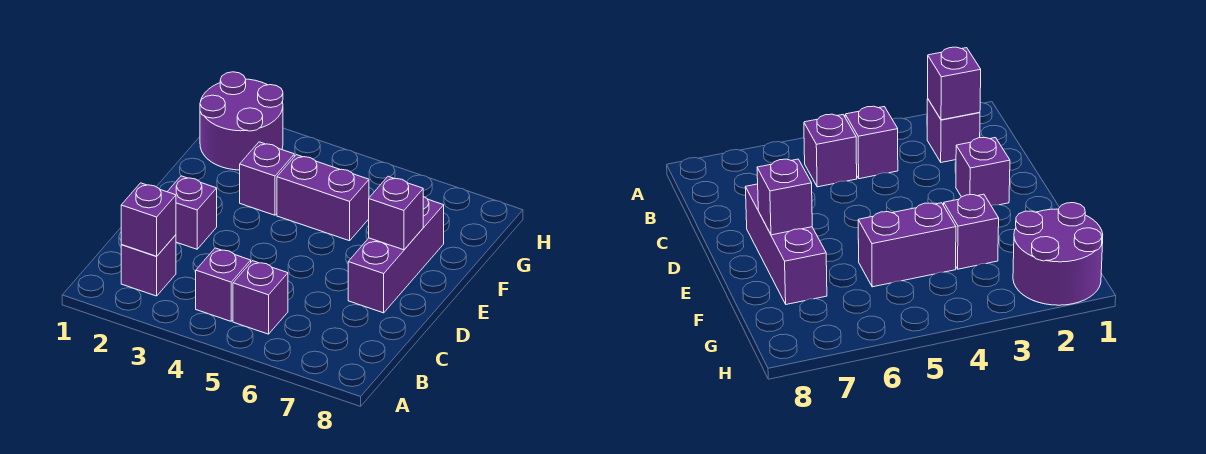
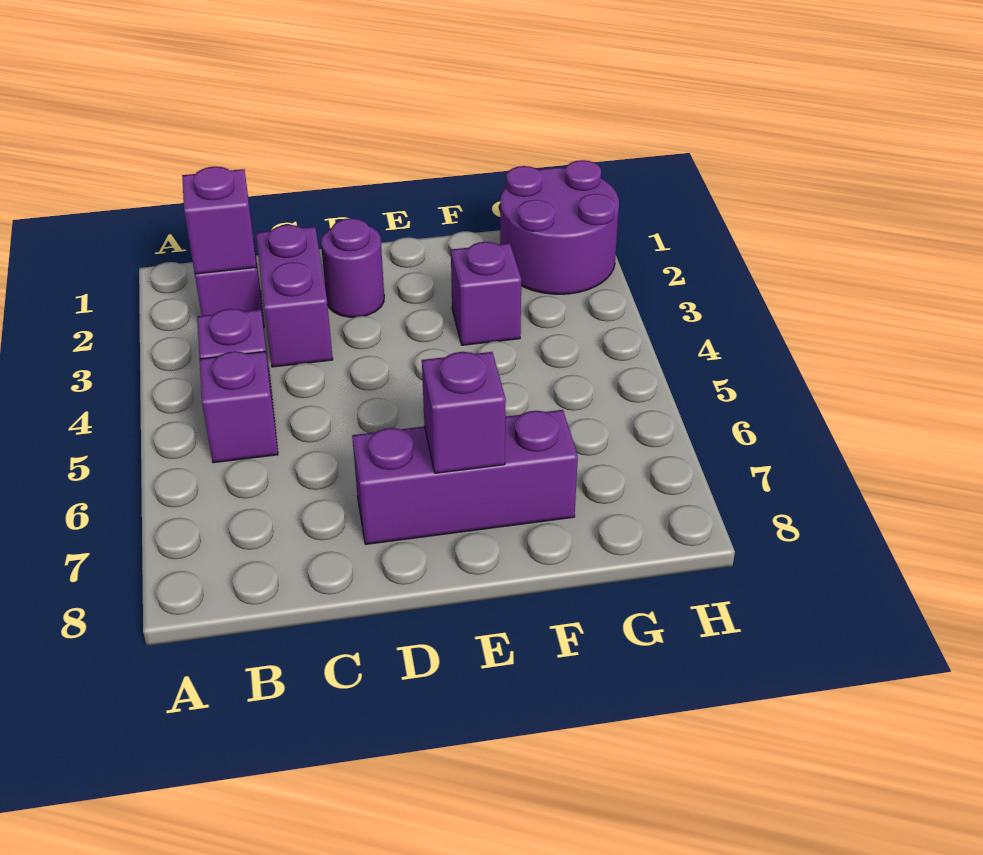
purple 1x1 brick [167,176,217,249] -> purple 1x1 round brick [321,218,384,317]
purple 1x2 brick [277,155,369,241] -> purple 1x2 brick moved to [256,225,333,367]

